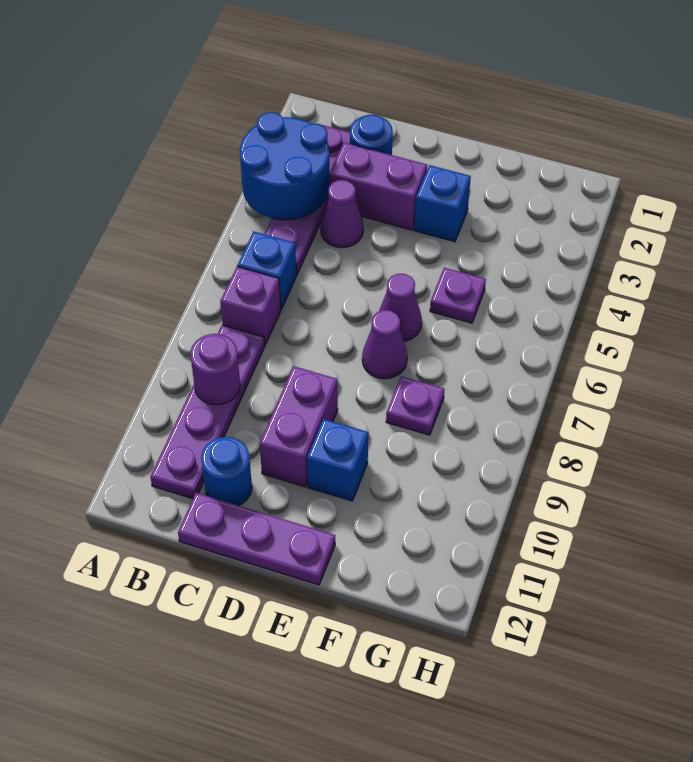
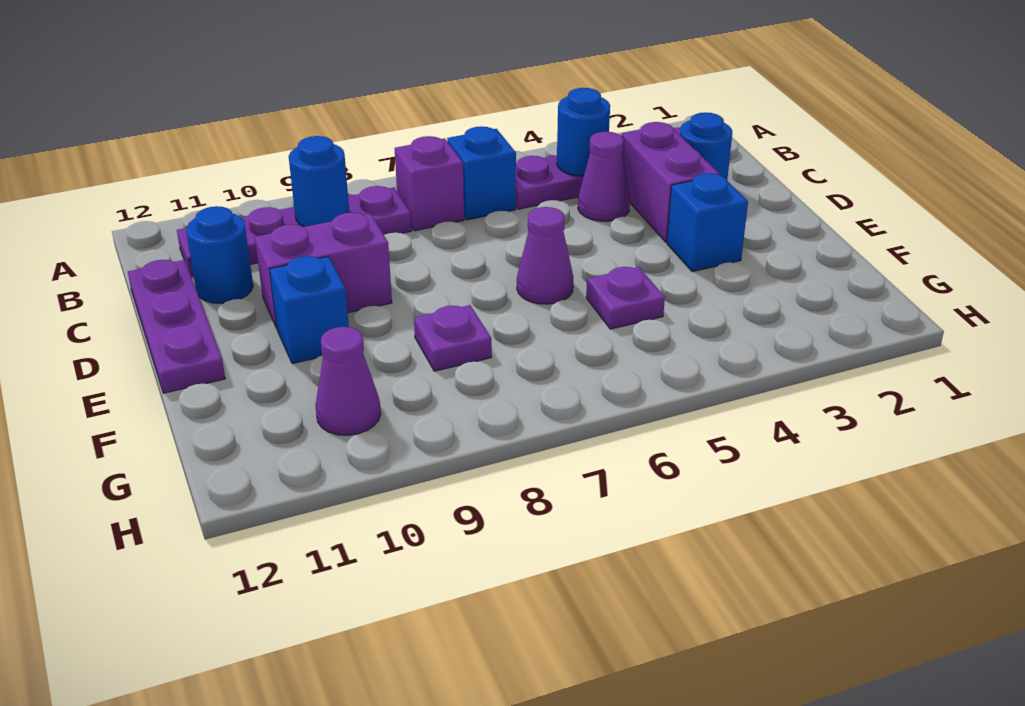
blue 2x2 round brick [240,112,329,220] -> blue 1x1 round brick [557,88,610,176]
purple 1x1 round brick [190,334,240,405] -> blue 1x1 round brick [289,136,349,227]
purple 1x1 cone [362,310,407,379] -> purple 1x1 cone moved to [315,327,381,435]

